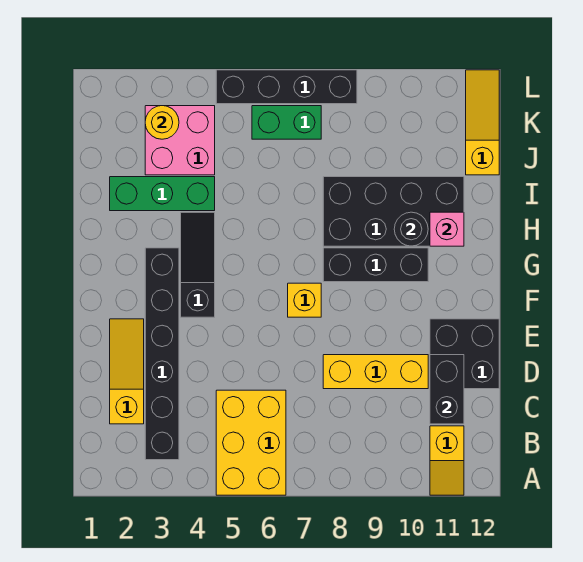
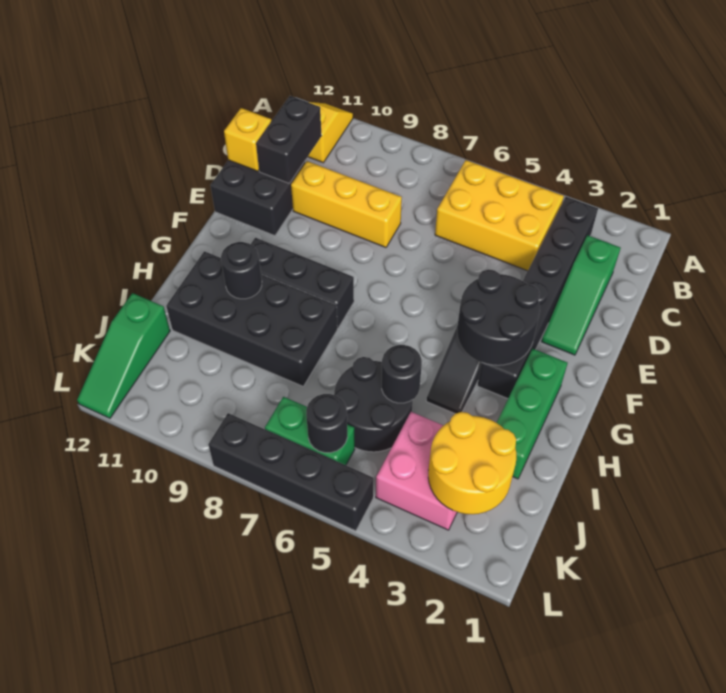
yellow 2x3 brick [216,390,286,495] -> yellow 2x3 brick turned to [435,160,564,271]
yellow 1x3 slope [110,319,144,424] -> green 1x3 slope [542,235,620,355]
none -> black 2x2 round brick [457,269,540,365]
yellow 1x1 brick [288,283,321,317] -> yellow 1x1 brick moved to [224,108,271,171]
pink 1x1 brick [430,212,464,246] -> none
green 1x3 brick [110,177,215,211] -> green 1x3 brick turned to [497,349,567,479]
none -> black 2x2 round brick [334,357,413,452]
none -> black 1x1 round brick [382,345,422,403]
yellow 1x3 slope [466,70,499,175] -> green 1x3 slope [77,293,170,418]
yellow 1x1 round brick [145,106,179,139] -> yellow 2x2 round brick [428,412,516,514]
none -> black 1x1 round brick [306,394,347,453]

